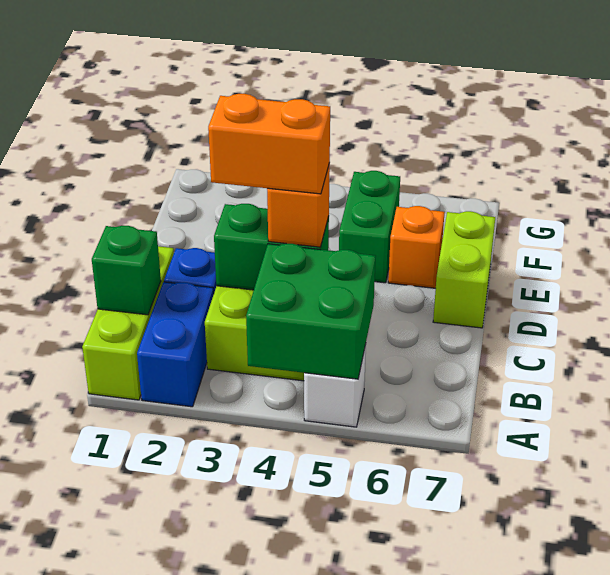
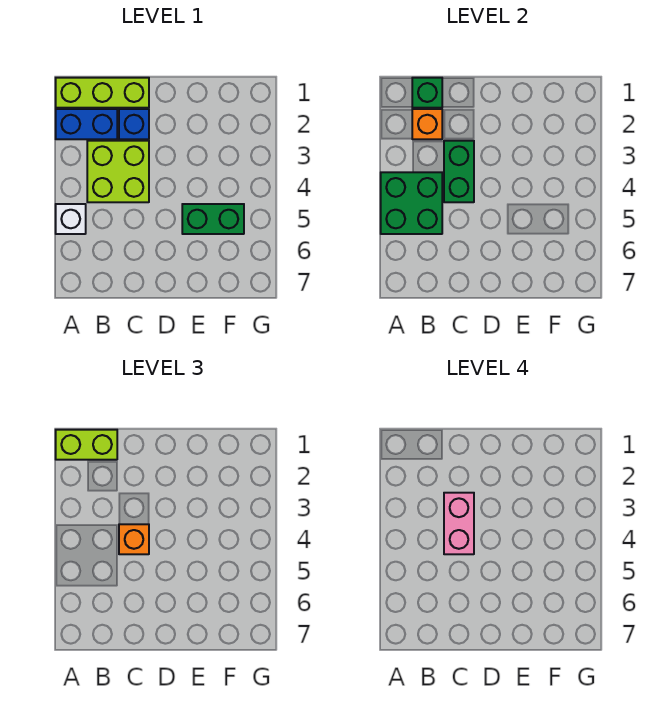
orange 1x2 brick [208,94,330,194] -> pink 1x2 brick [444,493,474,554]
lime 1x2 brick [433,211,495,328] -> lime 1x2 brick moved to [56,430,117,460]
orange 1x1 brick [388,206,445,288] -> orange 1x1 brick moved to [412,109,442,139]

